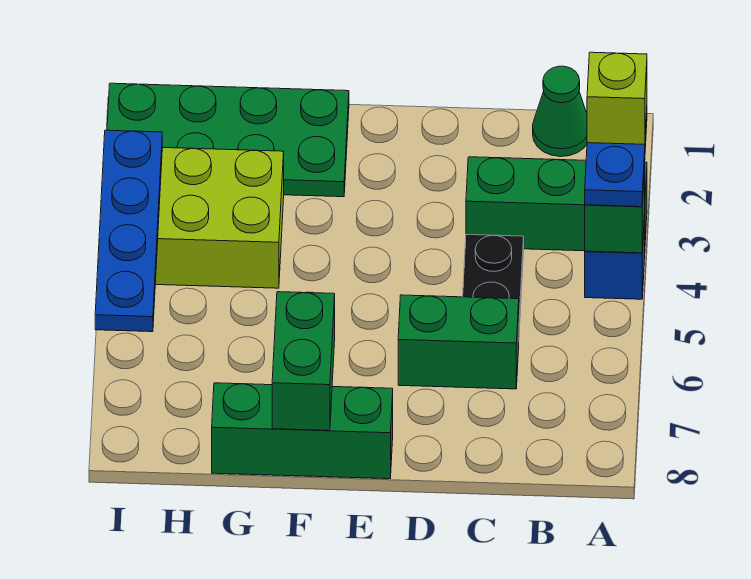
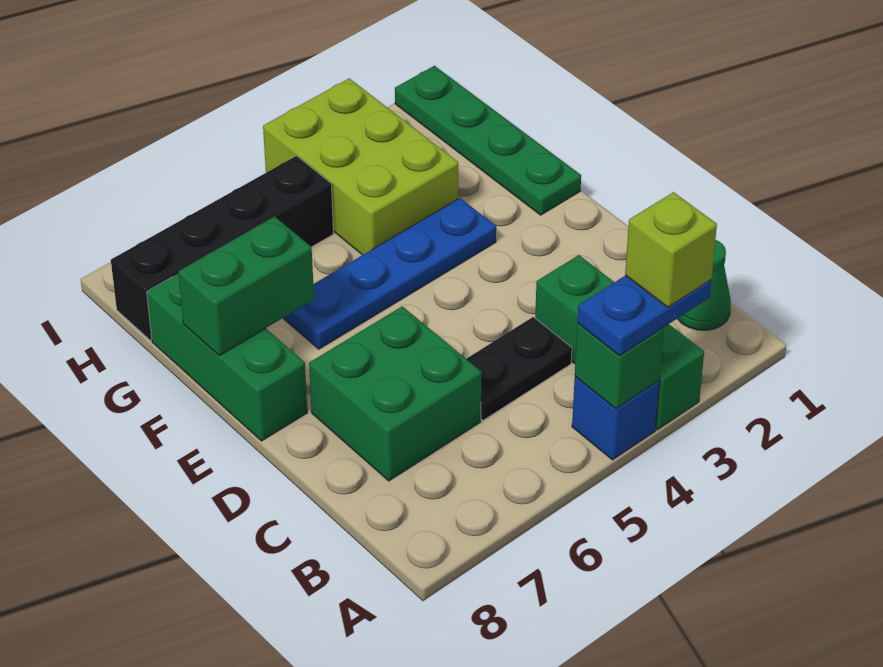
green 1x2 brick [398,295,519,389] -> green 2x2 brick [309,306,482,481]
green 2x4 plate [107,83,349,197] -> green 1x4 plate [395,66,581,215]
none -> black 1x4 brick [111,156,334,340]
blue 1x4 plate [95,130,162,332] -> blue 1x4 plate moved to [283,198,496,349]

